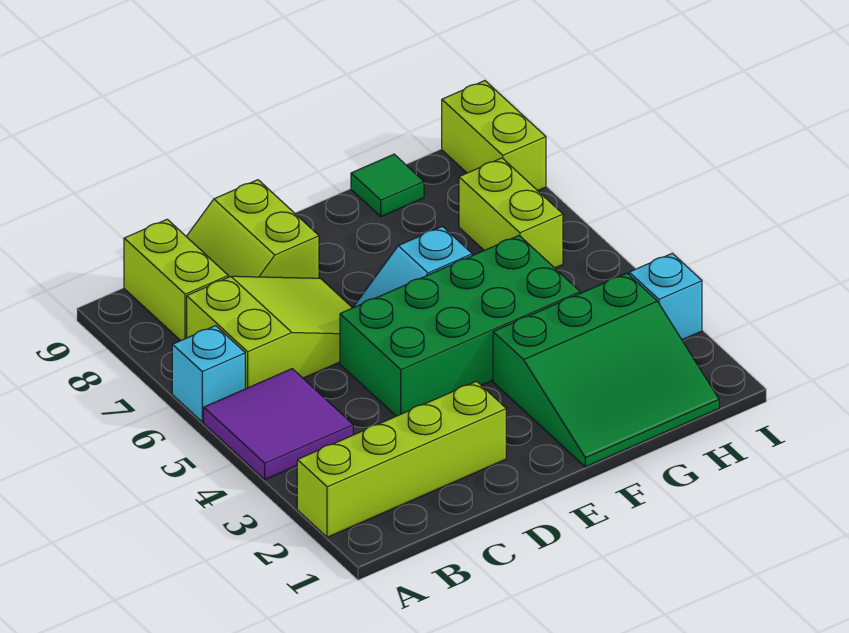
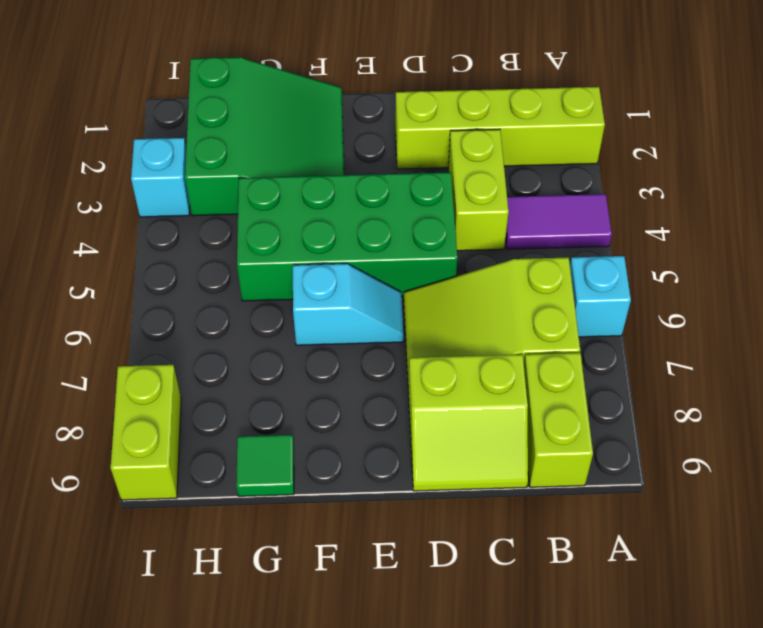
purple 2x2 tile [204,369,353,480] -> purple 1x2 tile [506,194,612,249]
lime 2x2 slope [186,180,319,278] -> lime 2x2 slope turned to [408,354,528,491]
green 3x3 slope [493,273,719,467] -> green 3x3 slope turned to [185,57,344,216]
lime 1x2 brick [459,158,563,268] -> lime 1x2 brick moved to [448,129,509,251]

